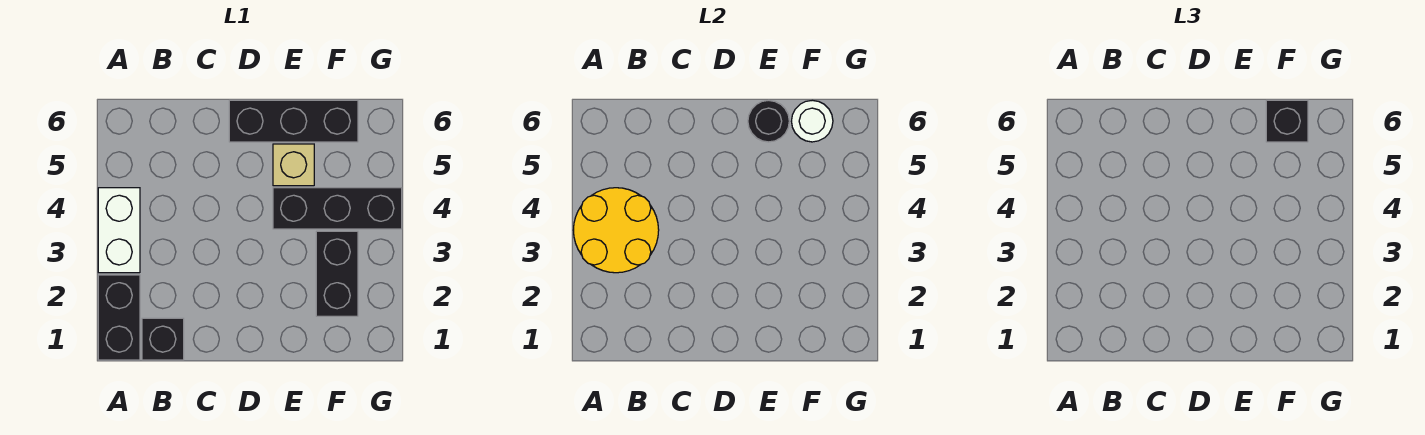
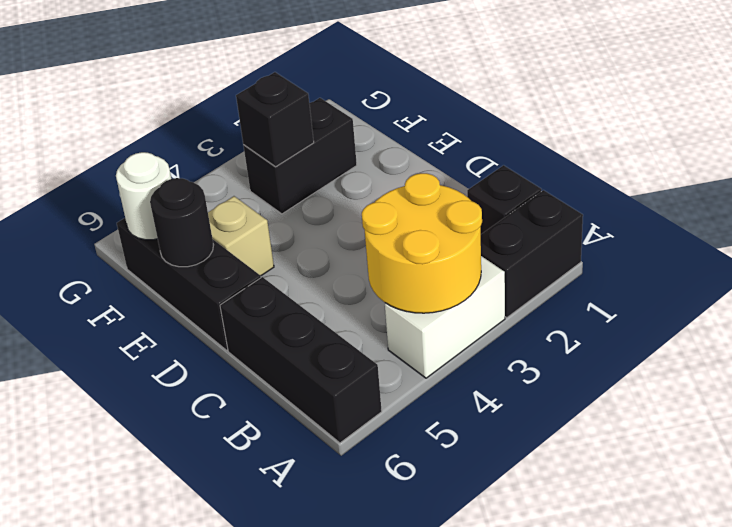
black 1x3 brick [273,188,402,229] -> black 1x3 brick moved to [220,277,382,443]
black 1x1 brick [1266,100,1308,142] -> black 1x1 brick moved to [236,72,314,167]

